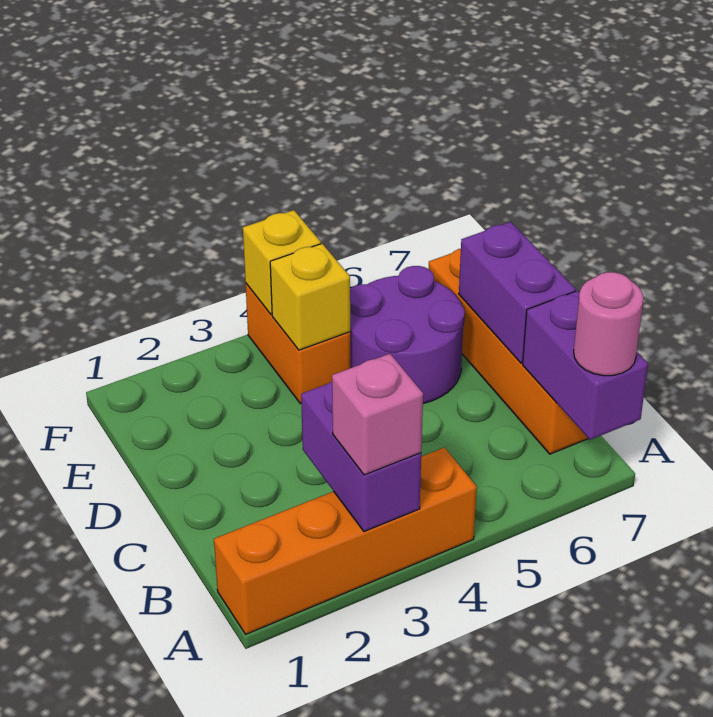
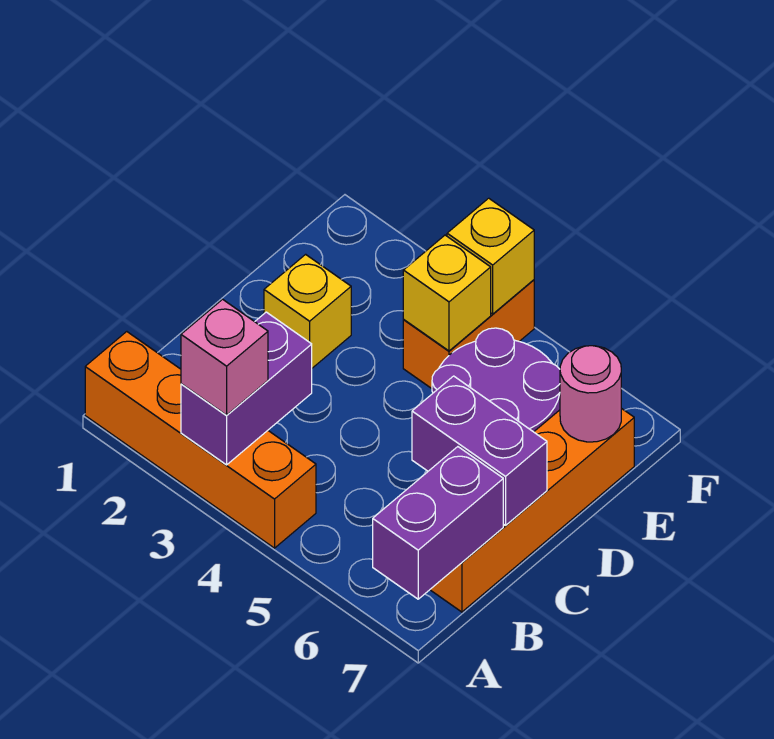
pink 1x1 round brick [574,272,643,376] -> pink 1x1 round brick moved to [560,346,621,442]
purple 1x2 brick [459,222,576,363] -> purple 1x2 brick turned to [412,376,547,525]
none -> yellow 1x1 brick [264,254,351,368]

